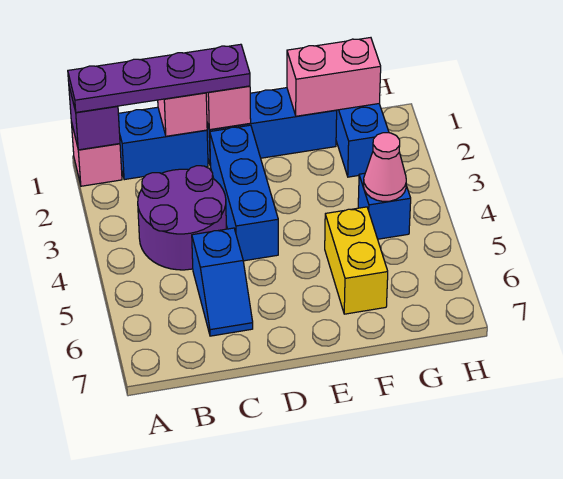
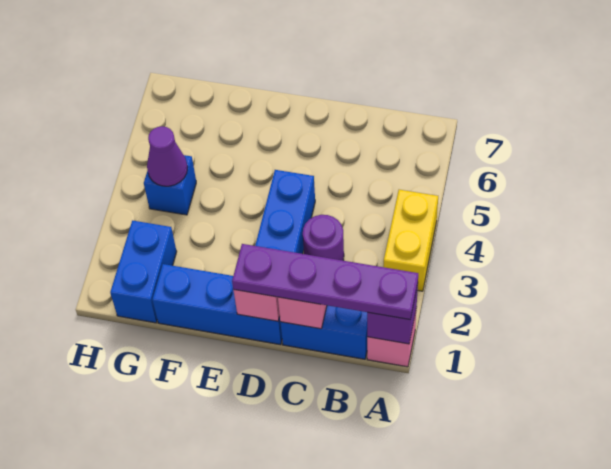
purple 2x2 round brick [138,166,226,270] -> purple 1x1 round brick [303,215,344,261]
blue 1x2 slope [192,228,253,336] -> none
pink 1x2 brick [287,38,381,116] -> none
yellow 1x2 brick [325,207,388,314] -> yellow 1x2 brick moved to [383,190,438,291]
pink 1x1 cone [364,133,406,202] -> purple 1x1 cone [147,126,188,186]

